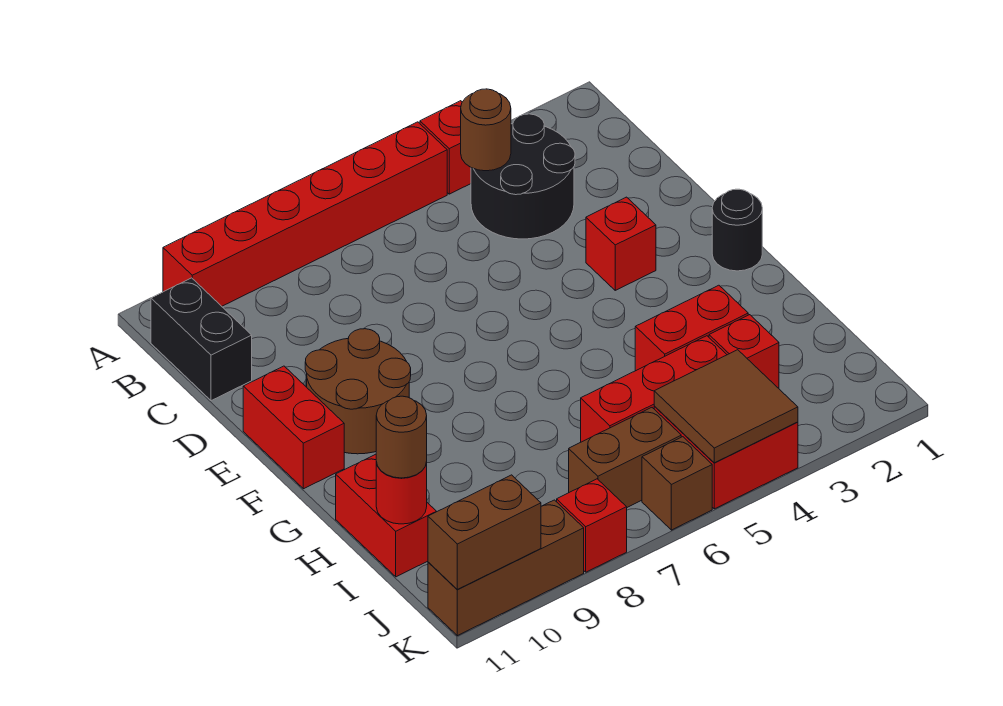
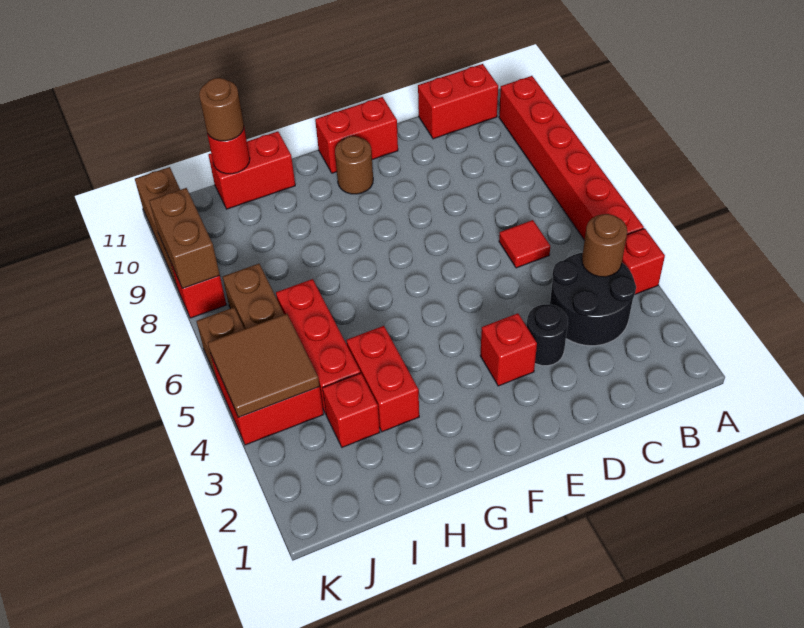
black 1x2 brick [151,278,252,401] -> red 1x2 brick [418,64,498,139]
none -> red 1x1 tile [499,220,550,268]
brown 2x2 round brick [305,329,411,454] -> brown 1x1 round brick [335,136,373,194]
black 1x1 round brick [712,189,762,271] -> black 1x1 round brick moved to [527,304,568,366]
brown 1x2 brick [428,475,541,589] -> brown 1x2 brick moved to [149,188,220,289]

